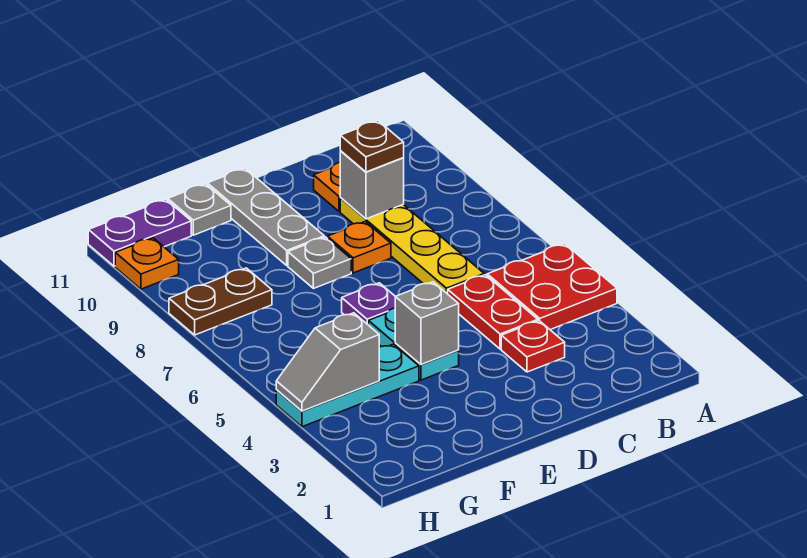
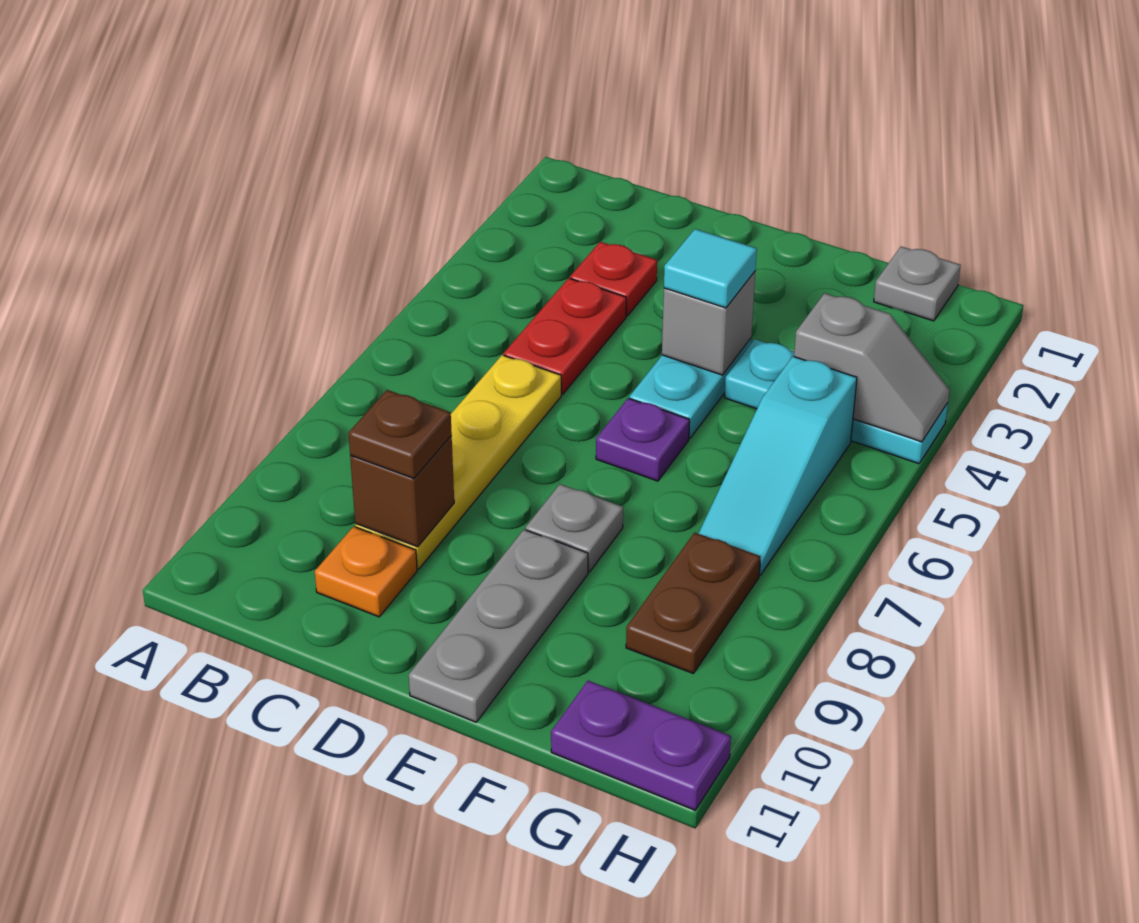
red 2x2 plate [487,244,617,330] -> none
grey 1x1 brick [340,151,404,219] -> brown 1x1 brick [350,436,454,547]
orange 1x1 plate [328,222,391,273] -> none
none -> cyan 1x1 tile [664,229,757,308]
grey 1x1 plate [168,184,231,235] -> grey 1x1 plate moved to [874,247,961,321]
none -> cyan 1x3 slope [698,356,857,575]
brown 1x2 plate [169,268,272,335] -> brown 1x2 plate turned to [626,533,761,674]
orange 1x1 plate [115,238,179,289] -> none

